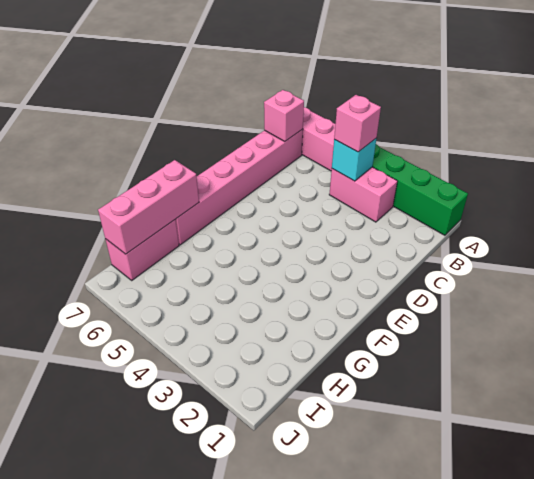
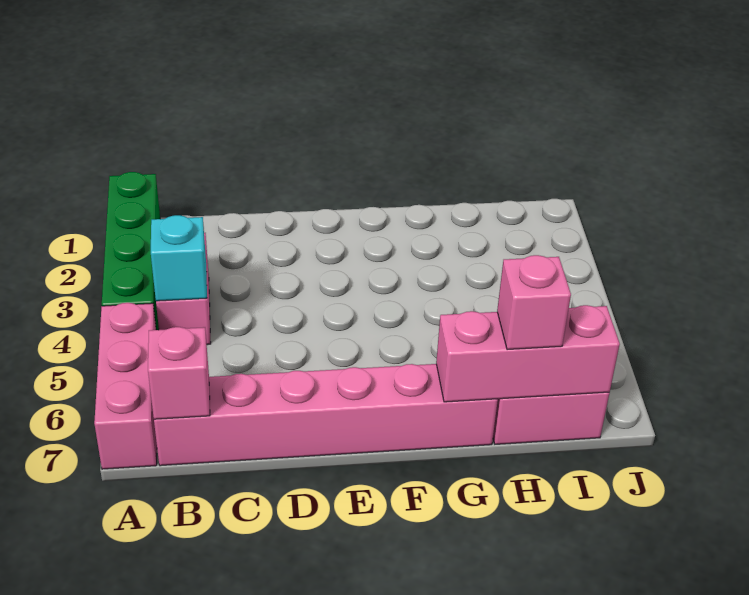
pink 1x1 brick [334,95,381,152] -> pink 1x1 brick moved to [497,255,571,350]

